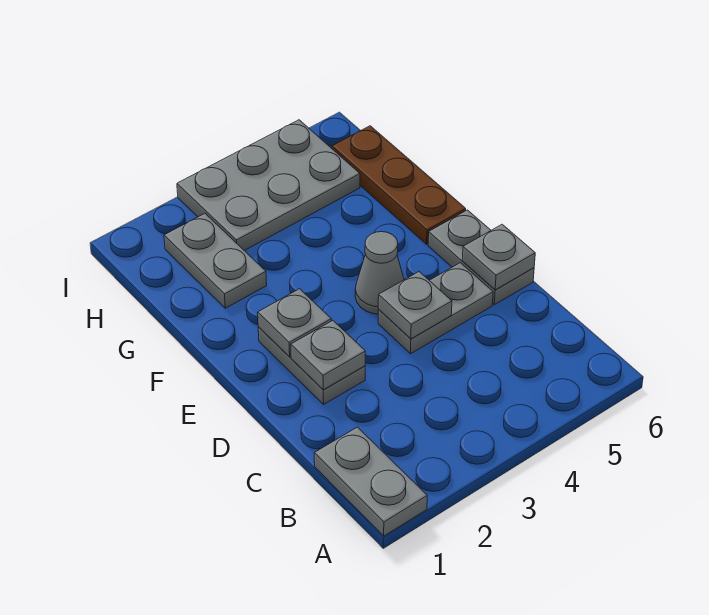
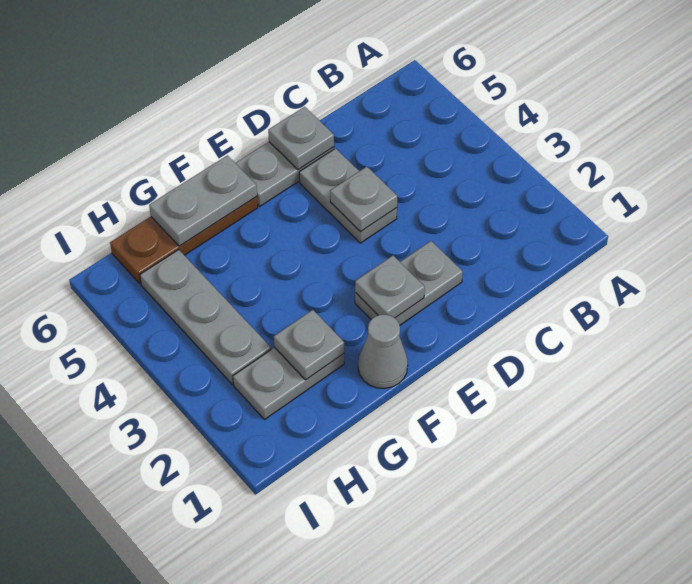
grey 1x2 plate [314,427,427,536] -> grey 1x2 plate moved to [149,155,257,246]
grey 1x1 plate [291,320,365,390] -> grey 1x1 plate moved to [274,310,344,380]
grey 1x1 cone [355,232,404,314] -> grey 1x1 cone moved to [358,315,408,389]
grey 2x3 plate [177,120,360,251] -> grey 1x3 plate [140,250,271,384]

